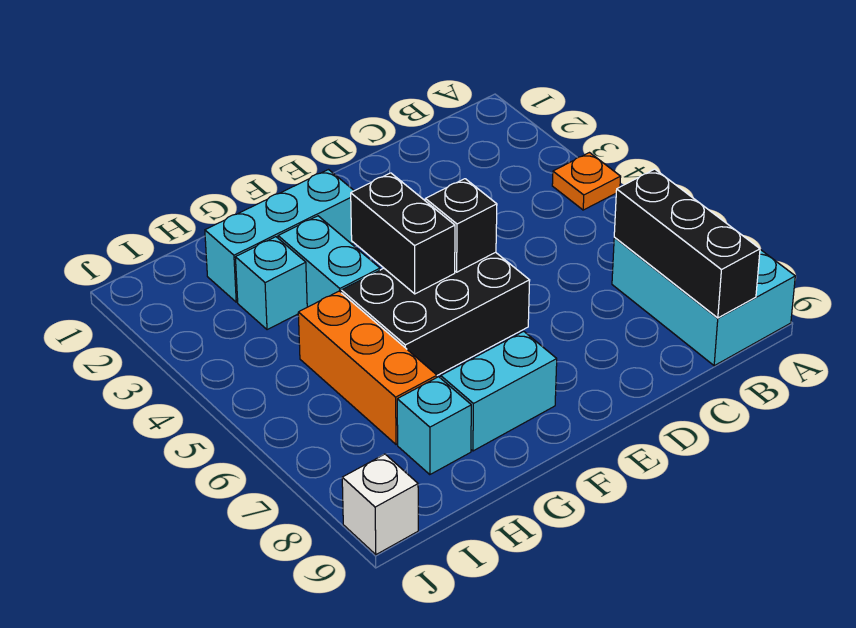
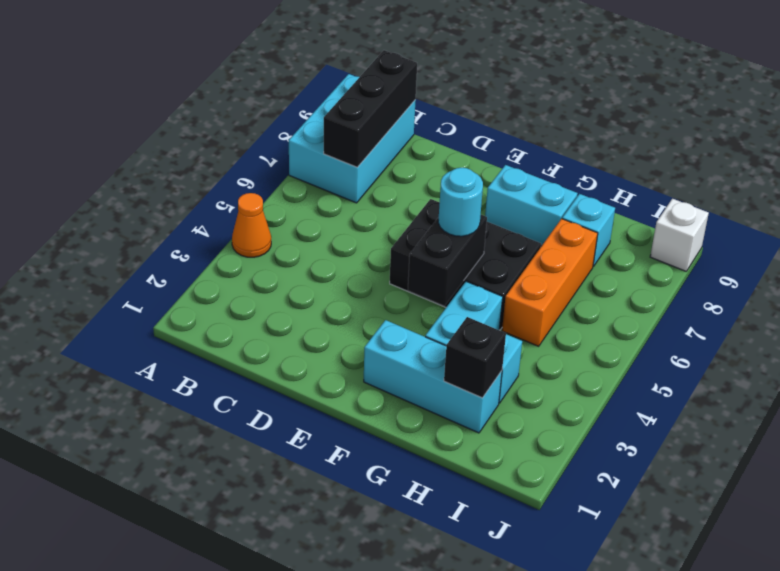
orange 1x1 plate [552,153,621,210] -> orange 1x1 cone [232,193,271,257]
black 1x1 brick [425,179,497,272] -> black 1x1 brick moved to [444,317,506,398]
none -> cyan 1x1 round brick [438,168,483,236]

